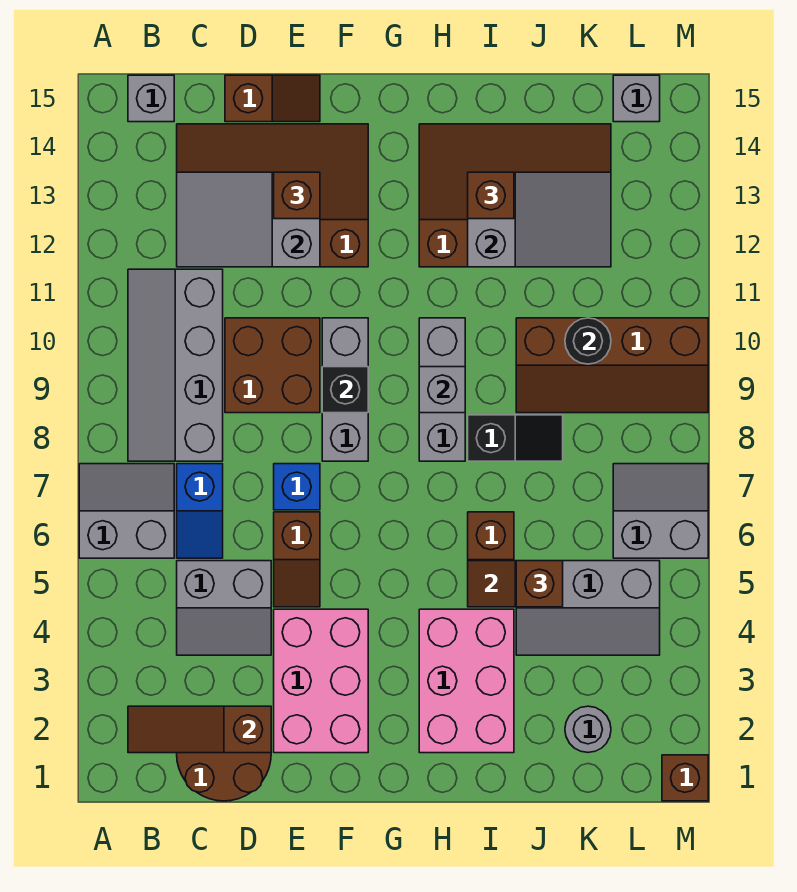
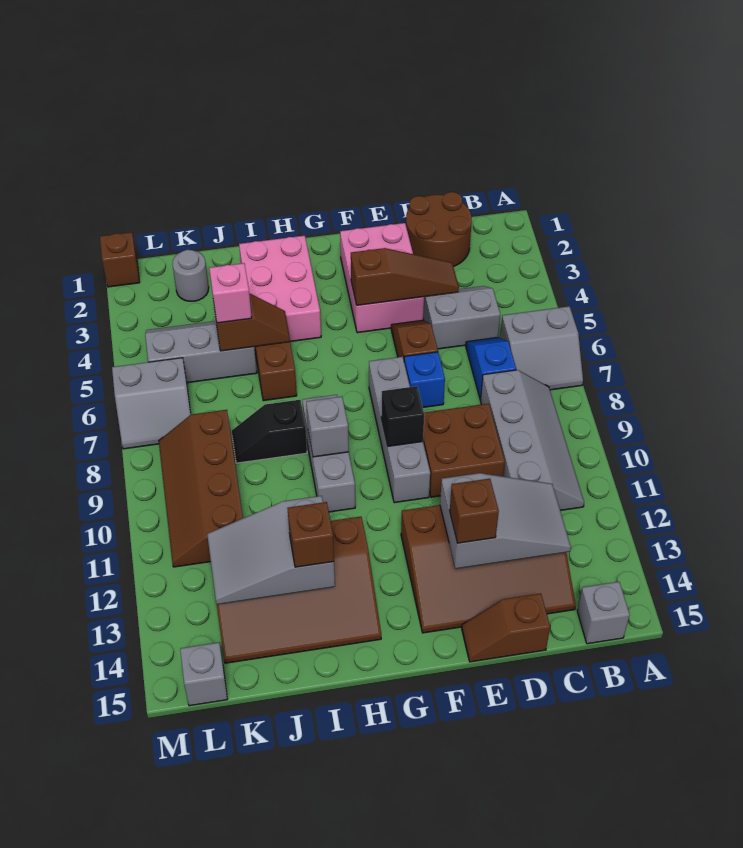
brown 1x3 slope [128,706,271,753] -> brown 1x3 slope moved to [351,248,459,305]
grey 1x3 brick [322,318,368,461] -> grey 1x4 brick [369,357,430,503]
brown 1x1 brick [516,561,563,607] -> pink 1x1 brick [209,263,252,323]
brown 2x4 slope [516,318,708,413] -> brown 2x4 slope turned to [159,410,243,567]
black 1x1 round brick [565,318,611,364] -> none

